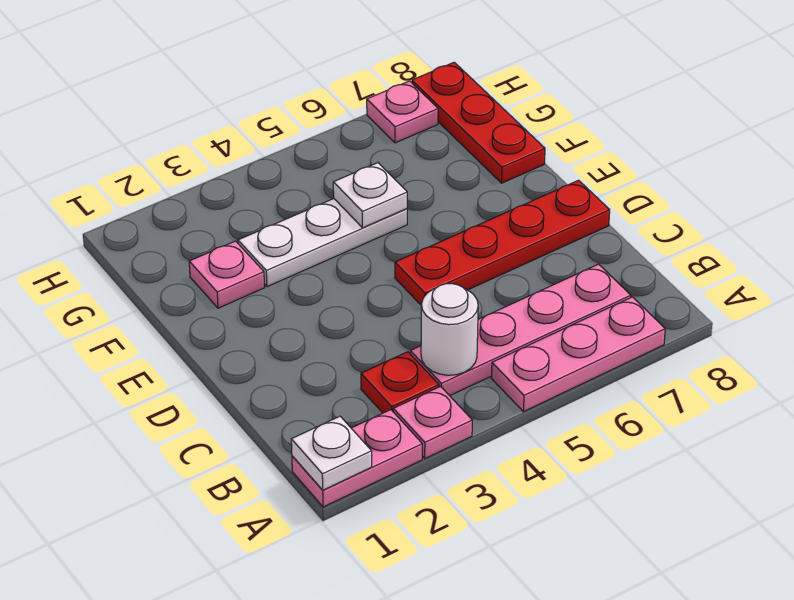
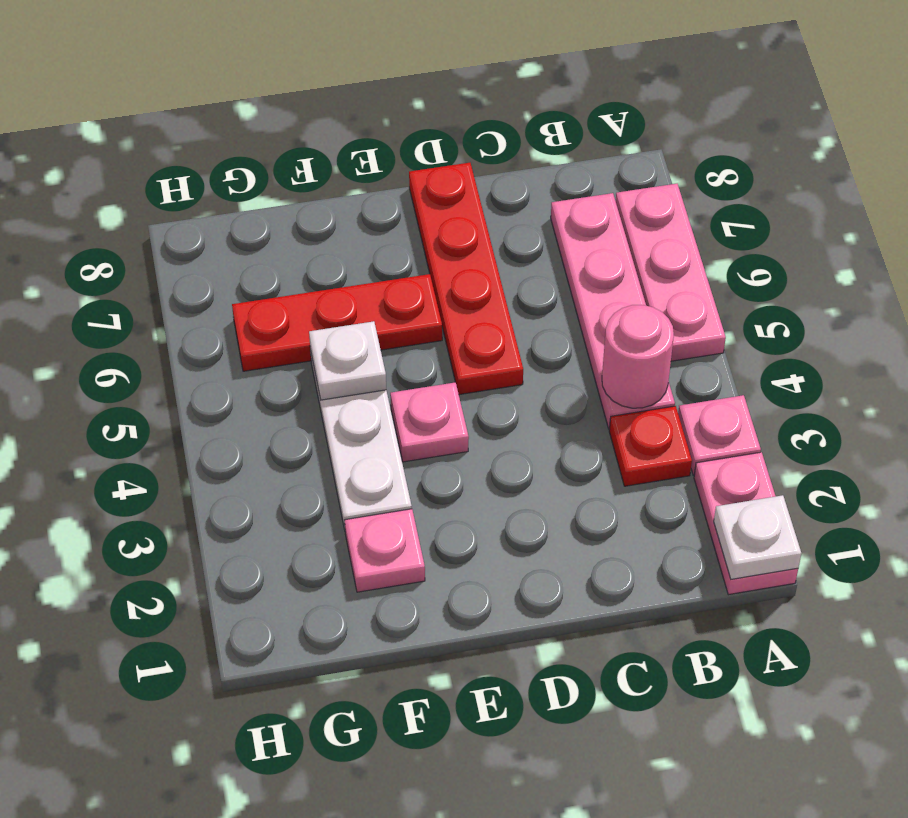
white 1x1 round brick [421,284,478,375] -> pink 1x1 round brick [602,305,674,408]
red 1x3 plate [412,62,545,183] -> red 1x3 plate moved to [232,274,442,371]
pink 1x1 plate [367,81,438,143] -> pink 1x1 plate moved to [390,382,469,462]

